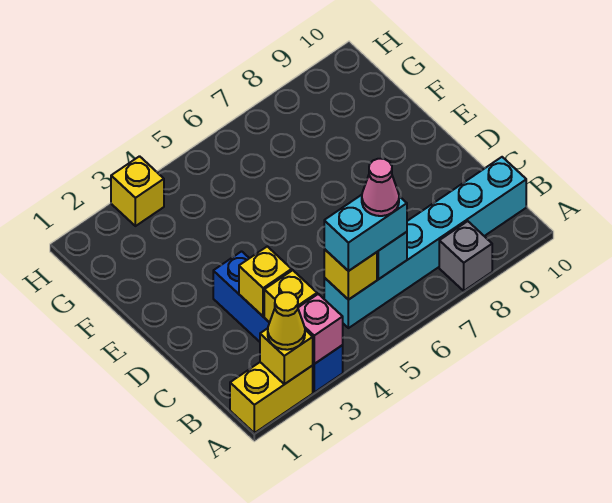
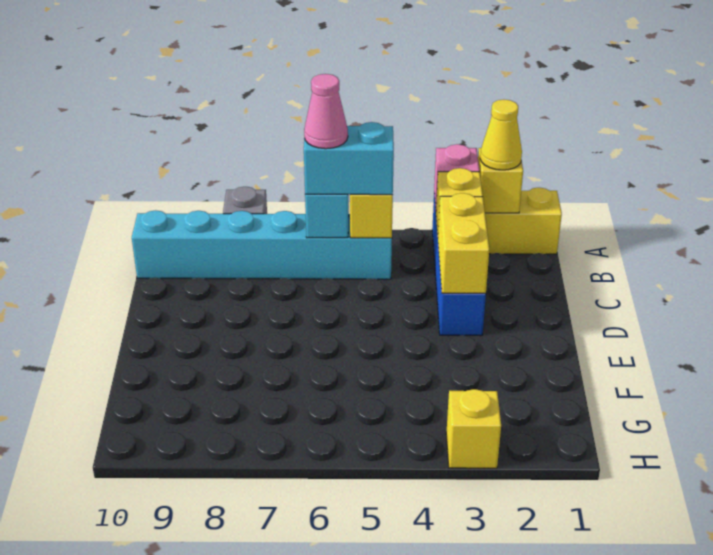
yellow 1x1 brick [239,246,292,316] -> yellow 1x2 brick [438,193,489,293]

